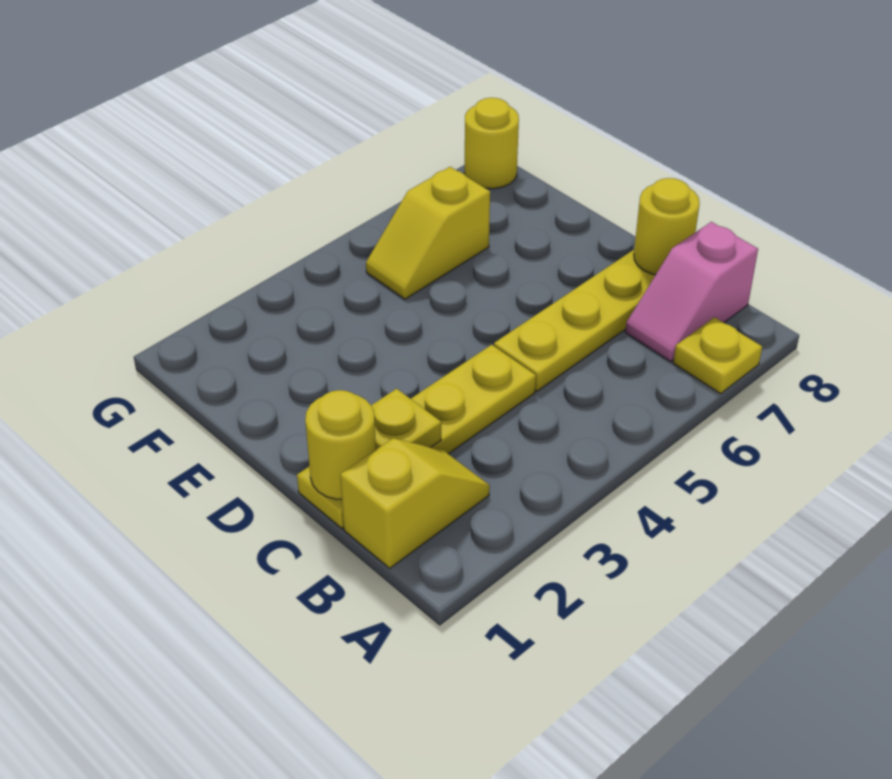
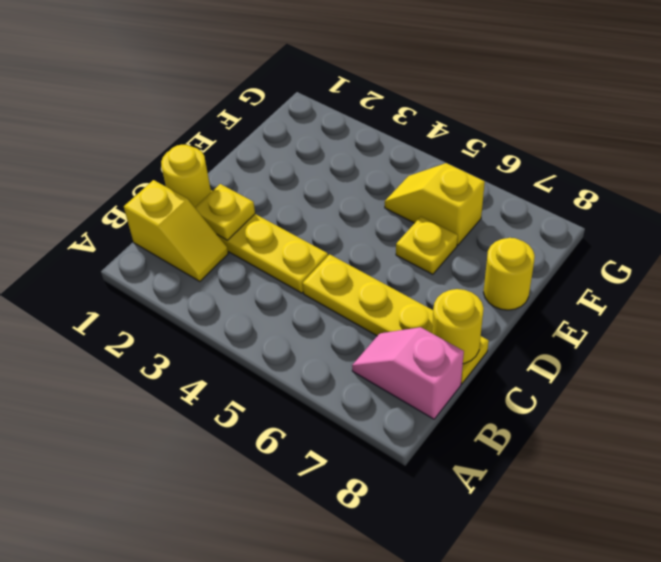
yellow 1x1 plate [673,317,762,394] -> yellow 1x1 plate moved to [396,217,458,274]
yellow 1x1 round brick [464,98,519,189] -> yellow 1x1 round brick moved to [483,238,535,310]

